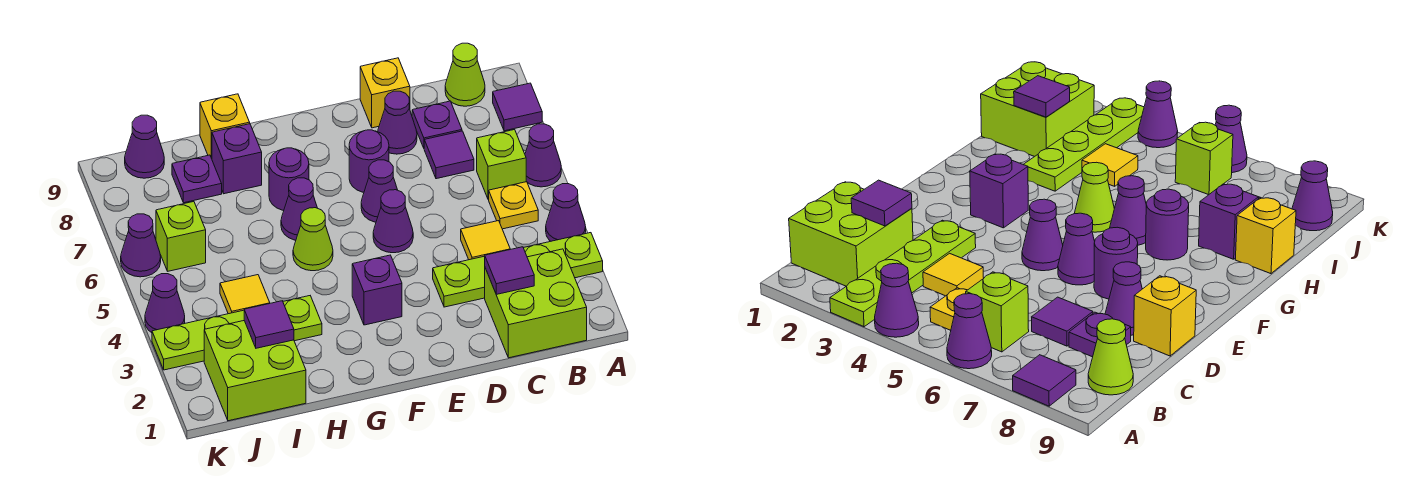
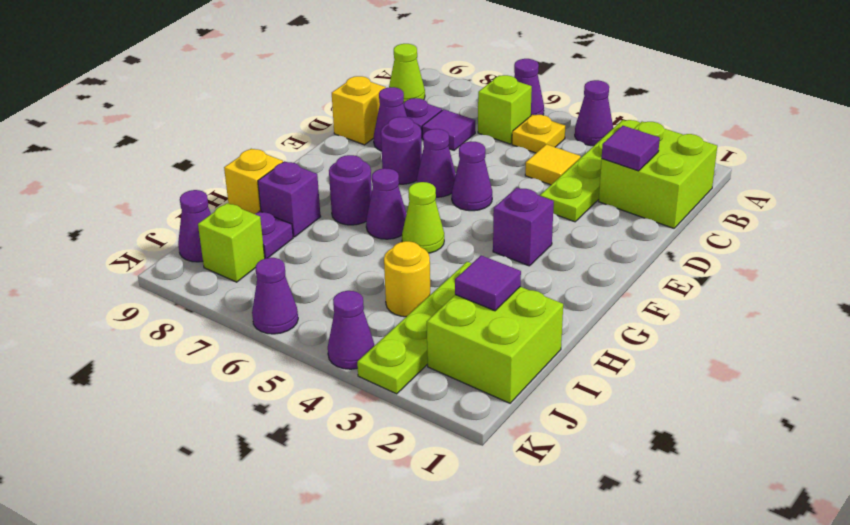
purple 1x1 tile [493,83,542,131] -> none
yellow 1x1 tile [220,275,270,314] -> yellow 1x1 round brick [384,241,430,317]
lime 1x1 brick [156,202,206,271] -> lime 1x1 brick moved to [198,203,265,282]

